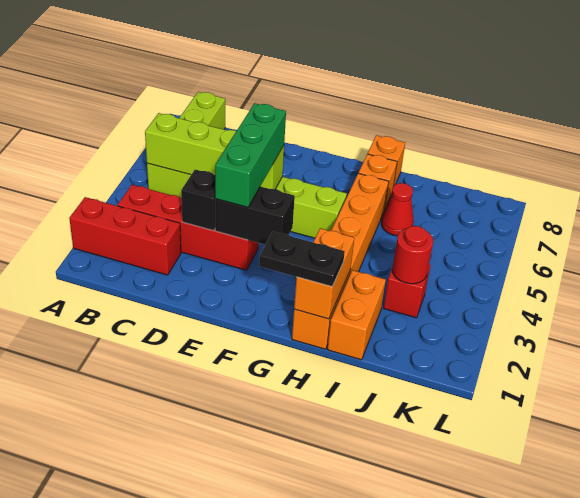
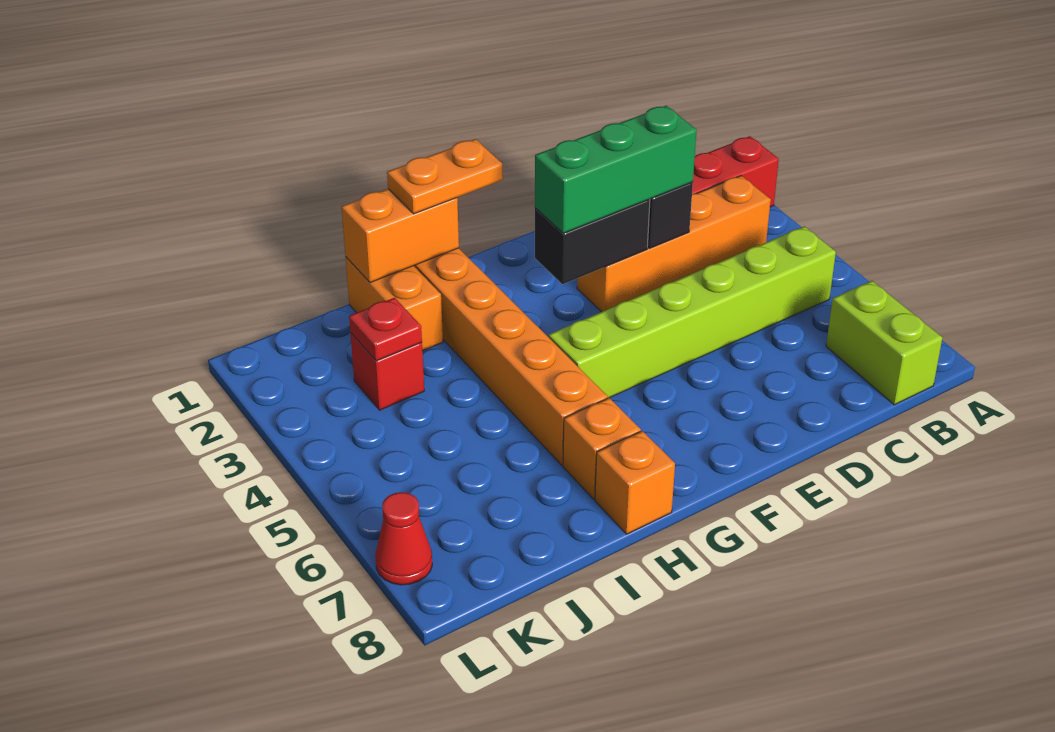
red 1x4 brick [118,185,258,270] -> orange 1x4 brick [577,176,771,312]
lime 1x4 brick [145,113,284,189] -> none
green 1x3 brick [215,103,286,207] -> green 1x3 brick turned to [535,106,697,233]
black 1x2 plate [259,232,345,287] -> orange 1x2 plate [387,139,503,214]
orange 1x2 brick [294,228,354,319] -> orange 1x2 brick turned to [342,189,459,283]
red 1x1 cone [381,183,414,236] -> red 1x1 cone moved to [375,492,432,585]
red 1x1 round brick [392,226,433,284] -> red 1x1 plate [349,298,422,361]

